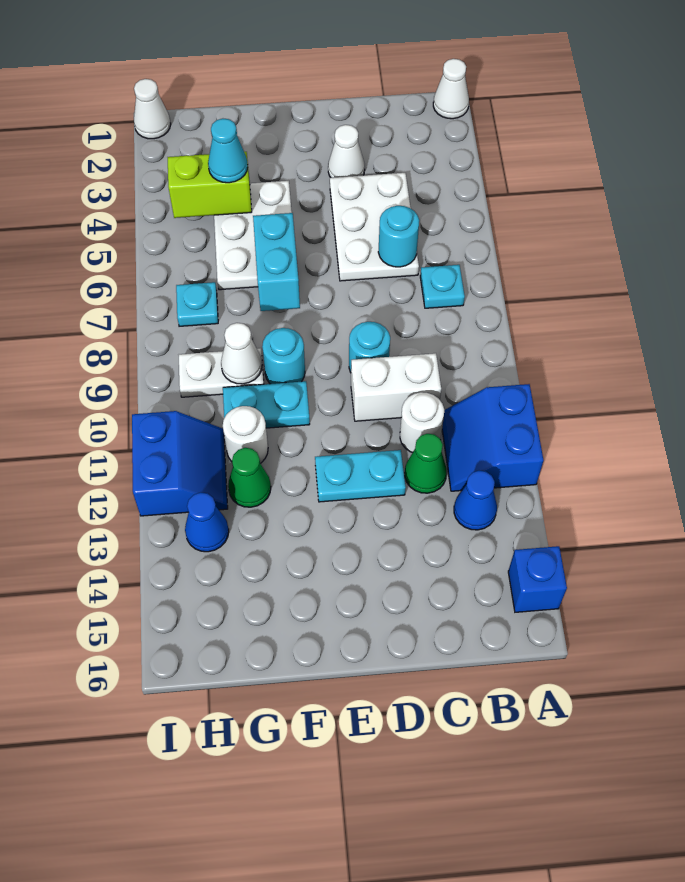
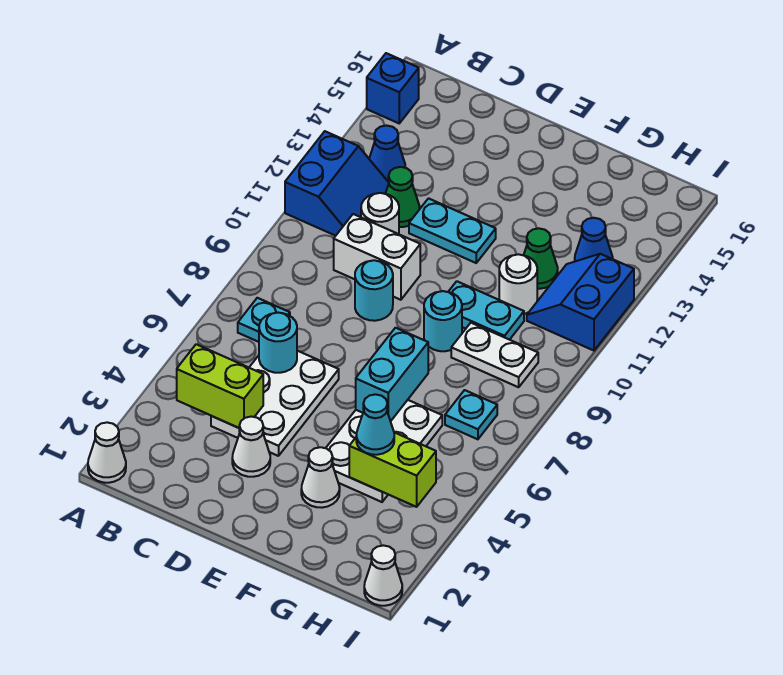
none -> lime 1x2 brick [177,344,263,428]
white 1x1 cone [221,323,262,384] -> white 1x1 cone moved to [301,447,340,508]

